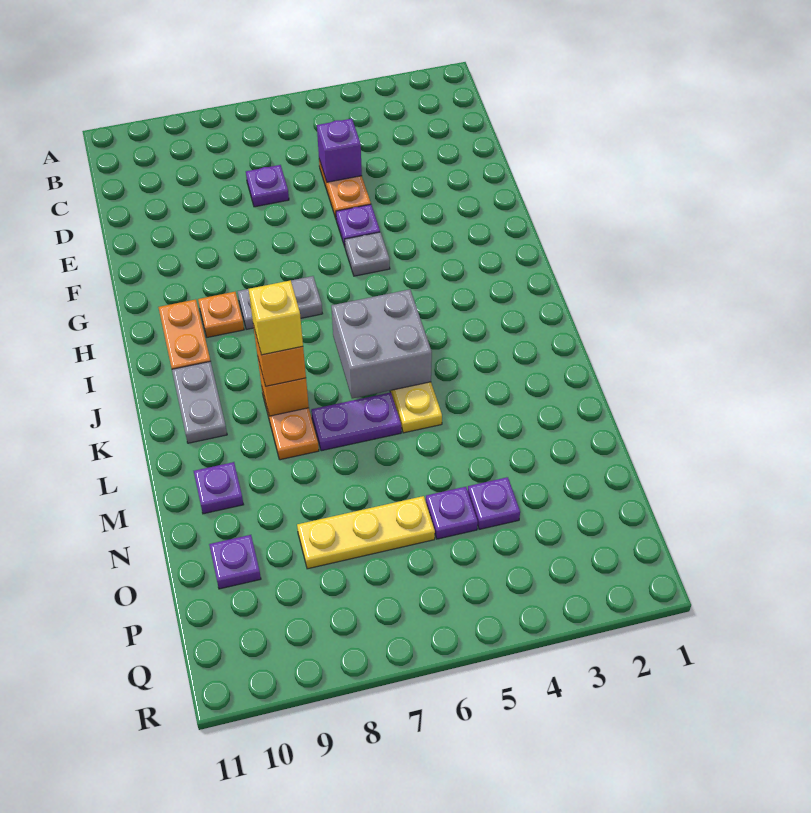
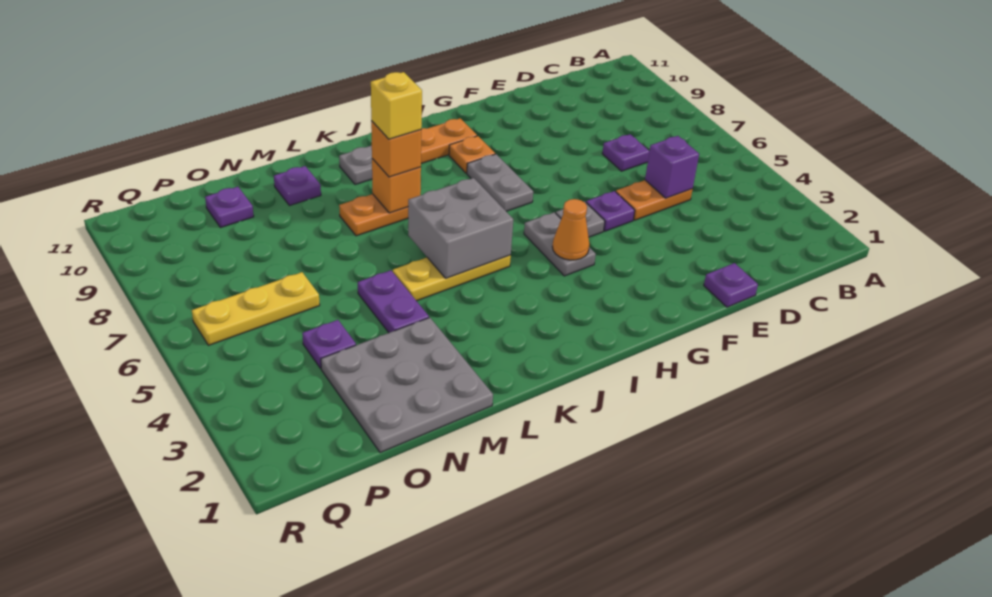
none -> grey 1x2 plate [524,212,596,276]
none -> orange 1x1 cone [552,199,589,260]
purple 1x2 plate [311,392,401,451] -> purple 1x2 plate moved to [358,270,429,333]
none -> grey 3x3 plate [321,318,493,453]
purple 1x1 plate [426,487,478,539] -> purple 1x1 plate moved to [704,263,758,307]
yellow 1x3 plate [297,496,435,569] -> yellow 1x3 plate turned to [192,272,320,345]

